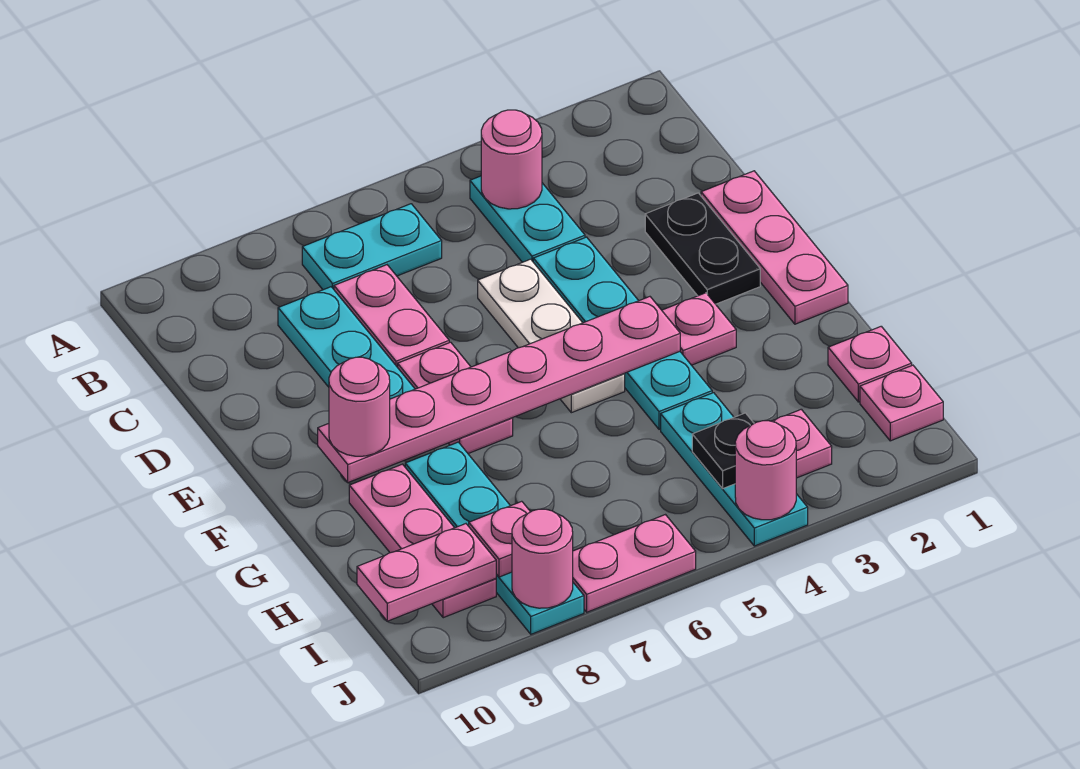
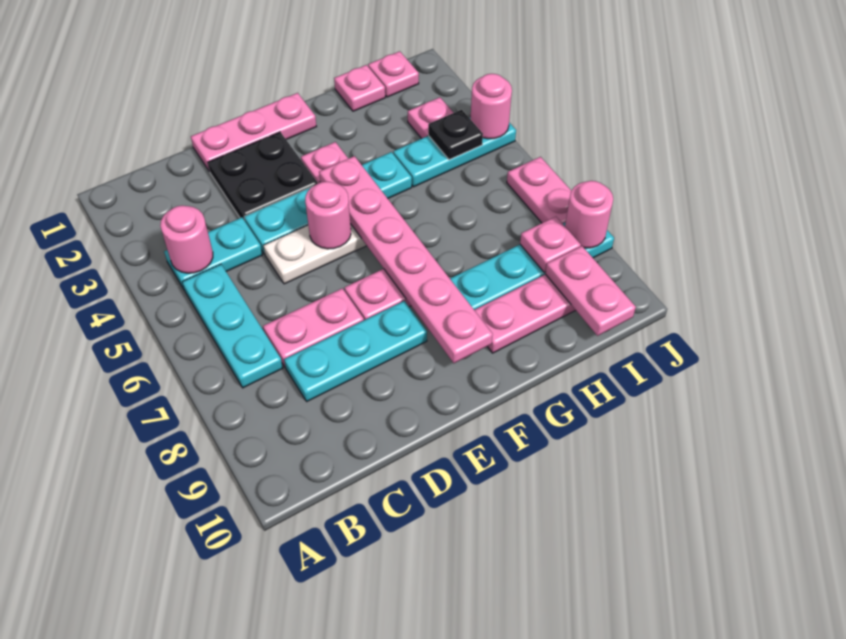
cyan 1x2 plate [302,204,442,290] -> cyan 1x3 plate [182,264,283,388]
black 1x2 plate [645,193,760,304] -> black 2x2 plate [208,132,318,221]
pink 1x1 round brick [329,357,390,456] -> pink 1x1 round brick moved to [305,181,351,249]

